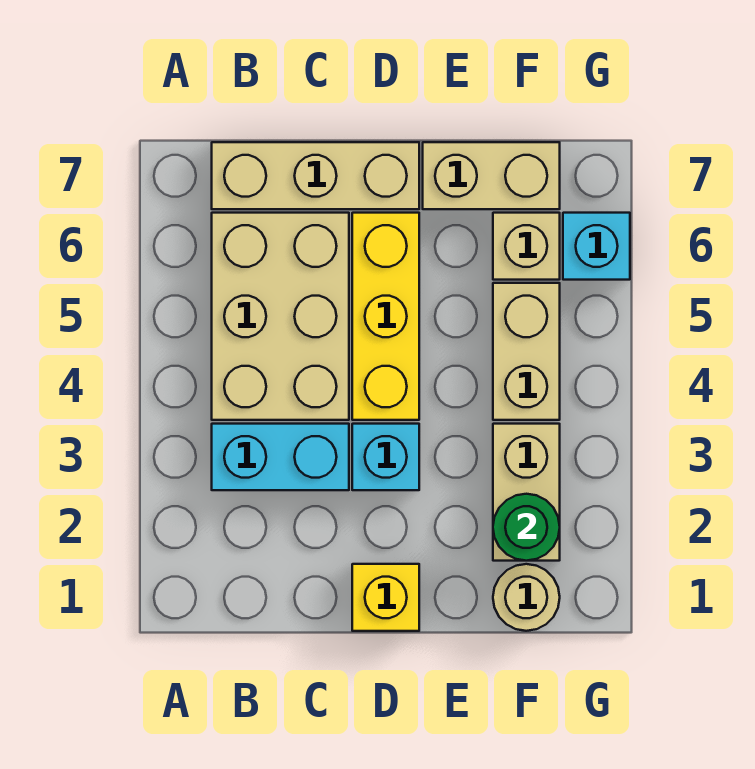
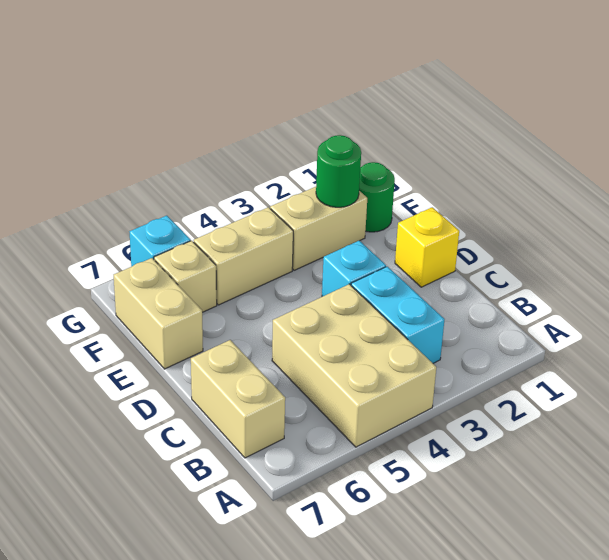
tan 2x3 brick [212,213,349,420] -> tan 2x3 brick turned to [272,284,436,447]
tan 1x3 brick [212,142,419,209] -> tan 1x2 brick [191,340,285,458]
yellow 1x3 brick [352,213,419,420] -> none
tan 1x1 round brick [493,564,560,631] -> green 1x1 round brick [359,162,395,232]

